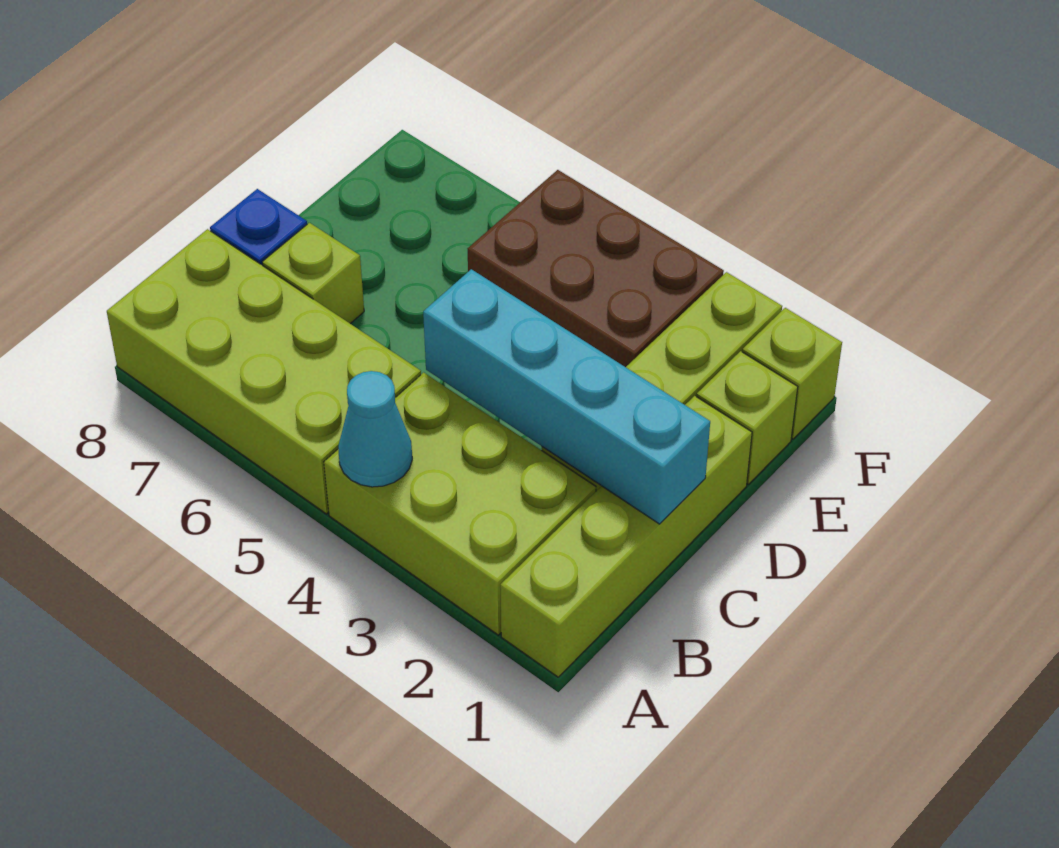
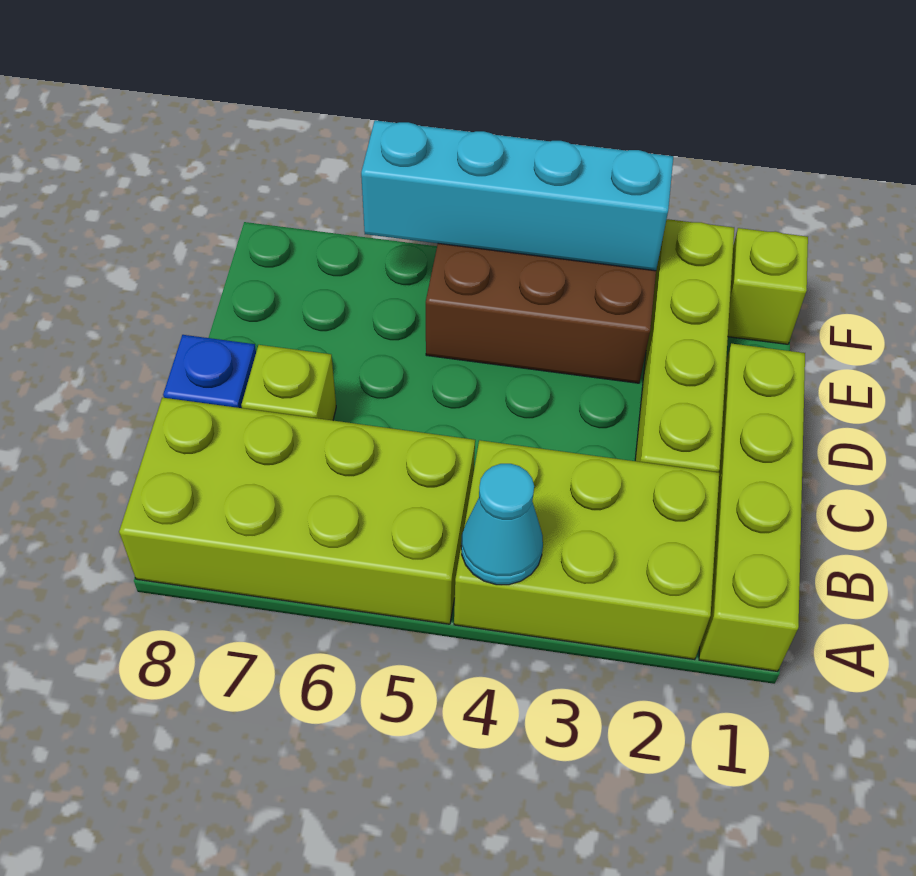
cyan 1x4 brick [423,269,710,524] -> cyan 1x4 brick moved to [361,120,673,271]
lime 1x1 brick [697,351,798,484] -> none

